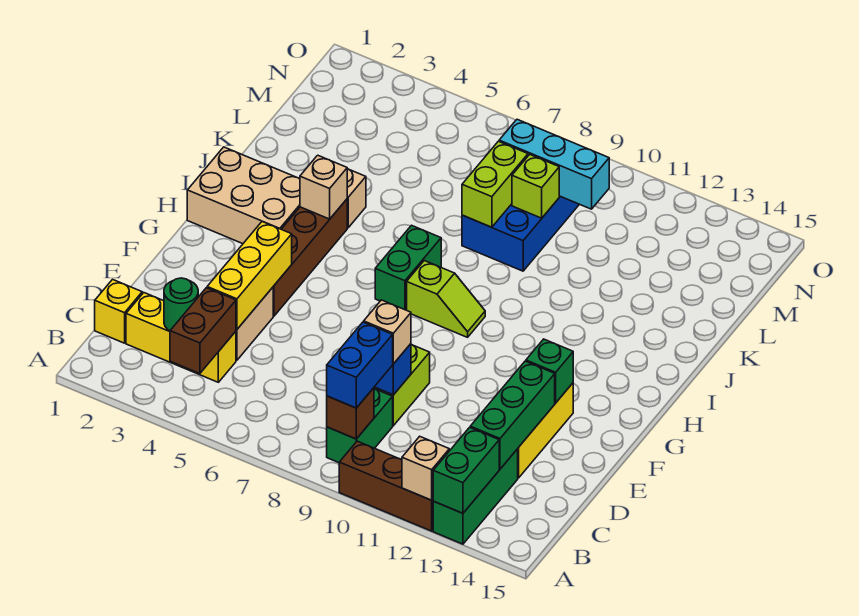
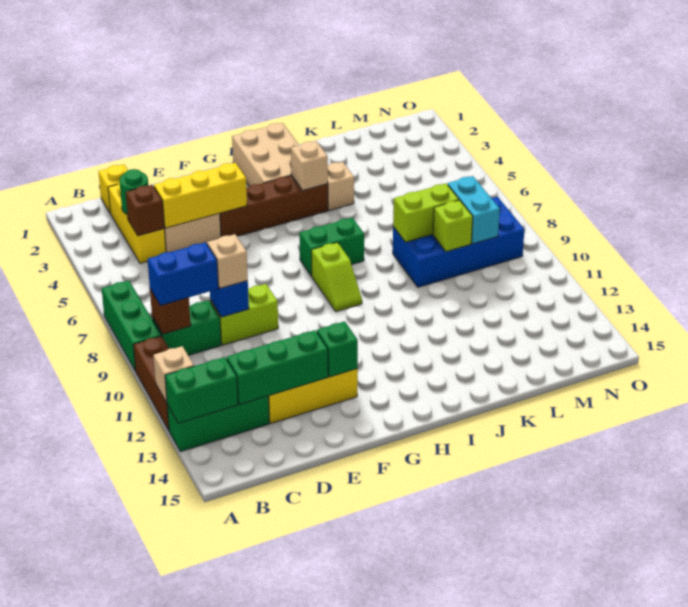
none -> green 1x3 brick [102,281,161,371]
brown 1x2 brick [170,288,236,374] -> brown 1x1 brick [126,185,165,236]
cyan 1x3 brick [499,119,609,209] -> cyan 1x2 brick [448,176,500,244]

